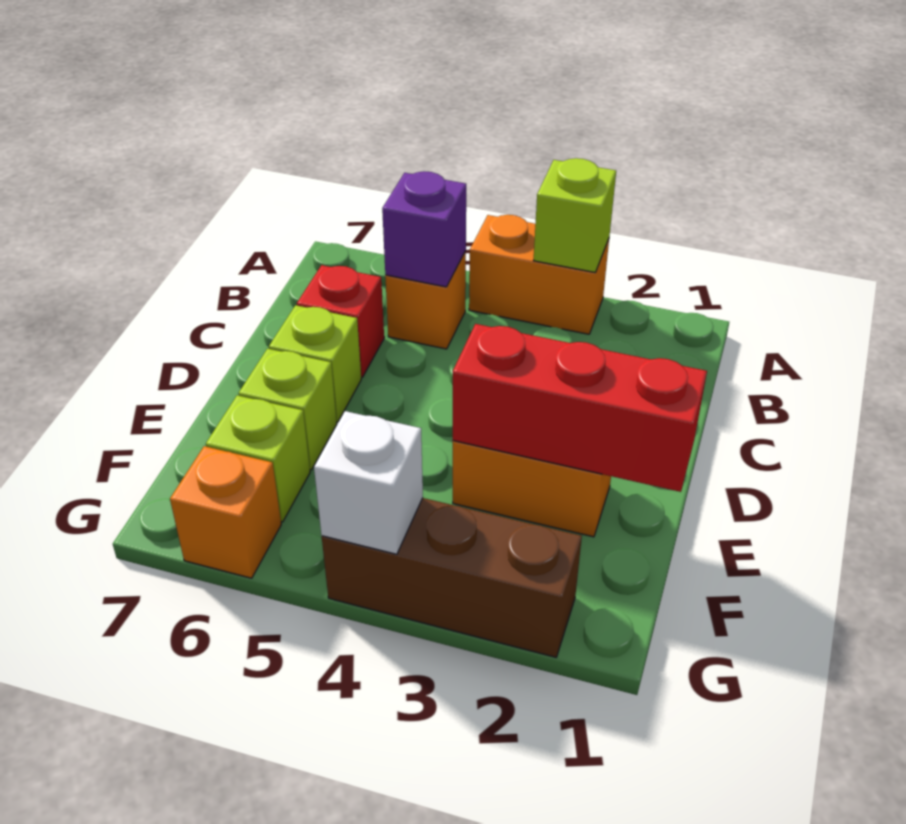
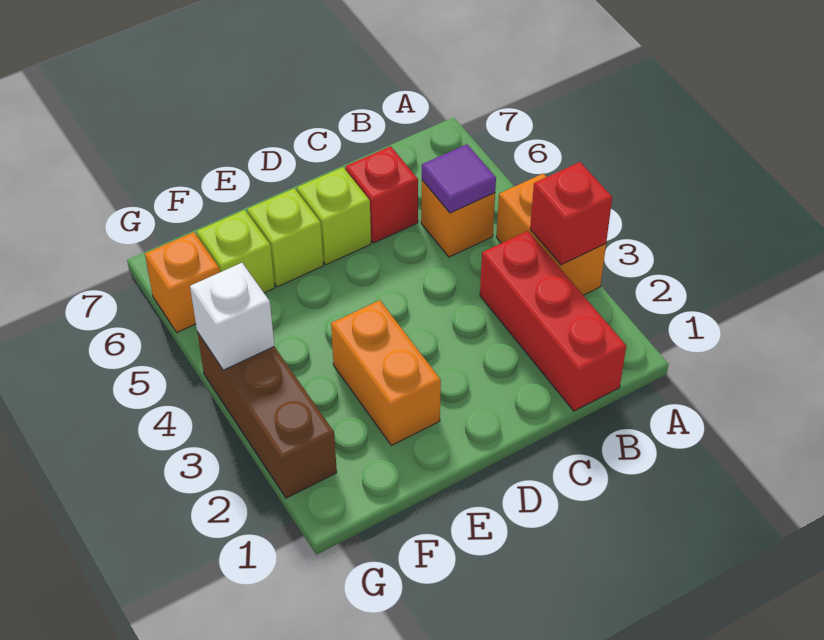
lime 1x1 brick [533,158,616,273] -> red 1x1 brick [530,162,612,265]
purple 1x1 brick [382,171,466,287] -> purple 1x1 tile [422,144,496,213]
red 1x3 brick [453,324,707,492] -> red 1x3 brick moved to [480,231,626,411]

